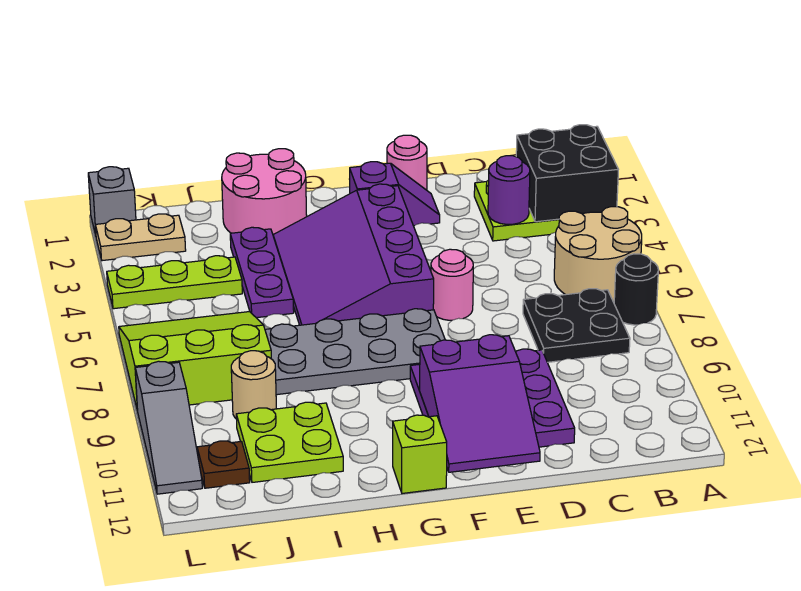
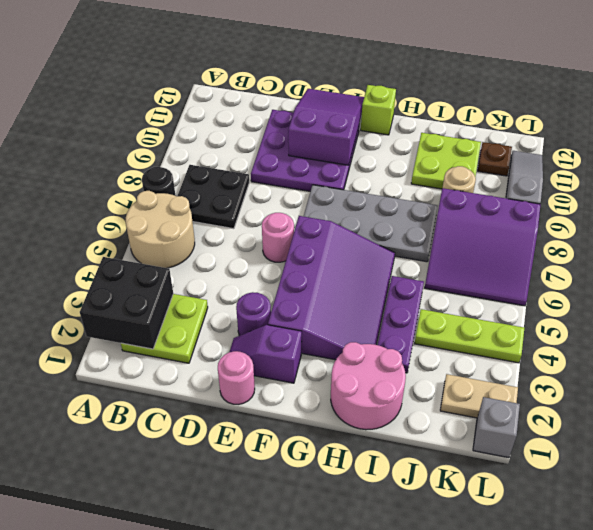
purple 1x1 round brick [488,156,530,224] -> purple 1x1 round brick moved to [236,292,271,336]
lime 3x3 slope [119,312,271,411] -> purple 3x3 slope [425,188,541,306]

